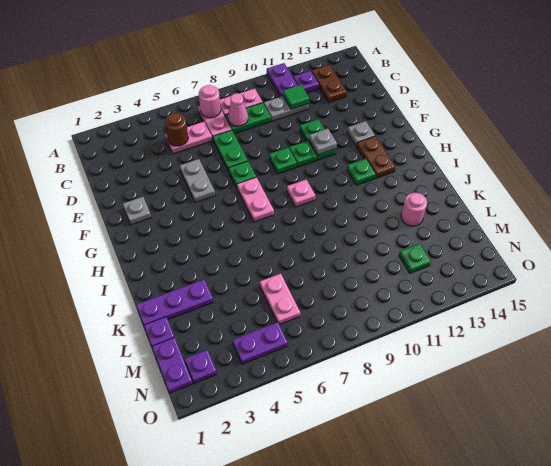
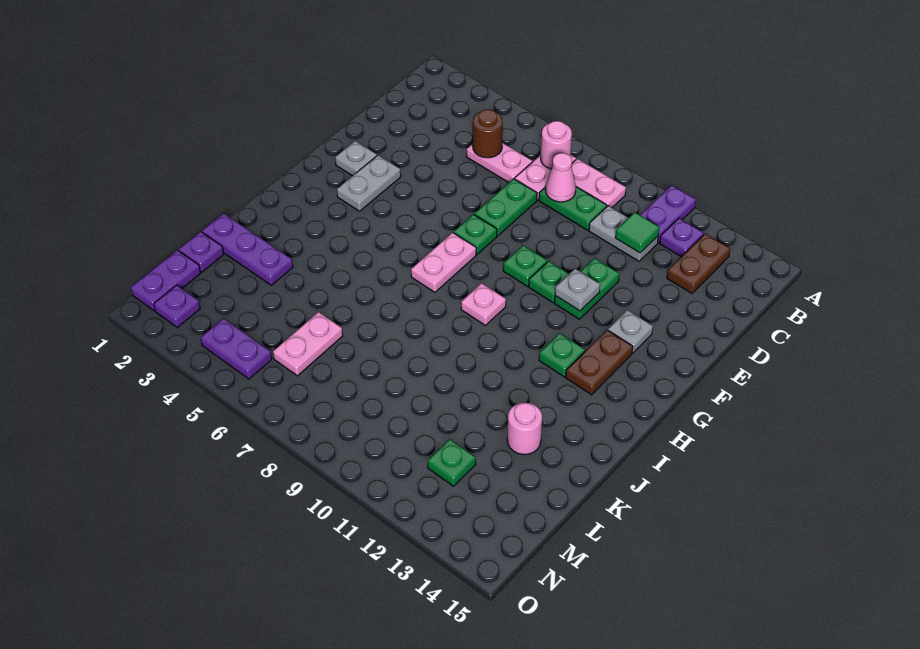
grey 1x2 plate [180,159,215,203] -> grey 1x2 plate moved to [337,155,401,211]

